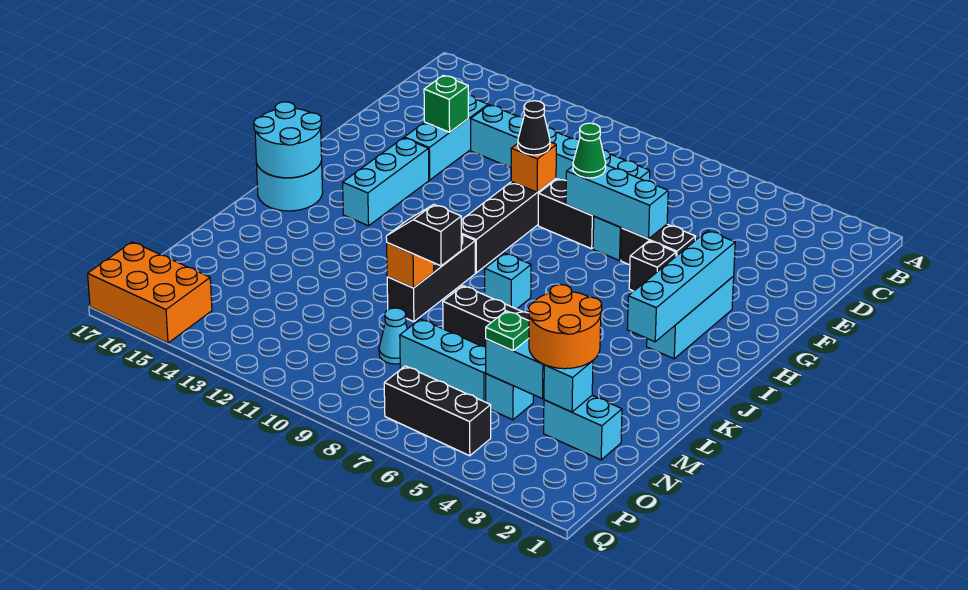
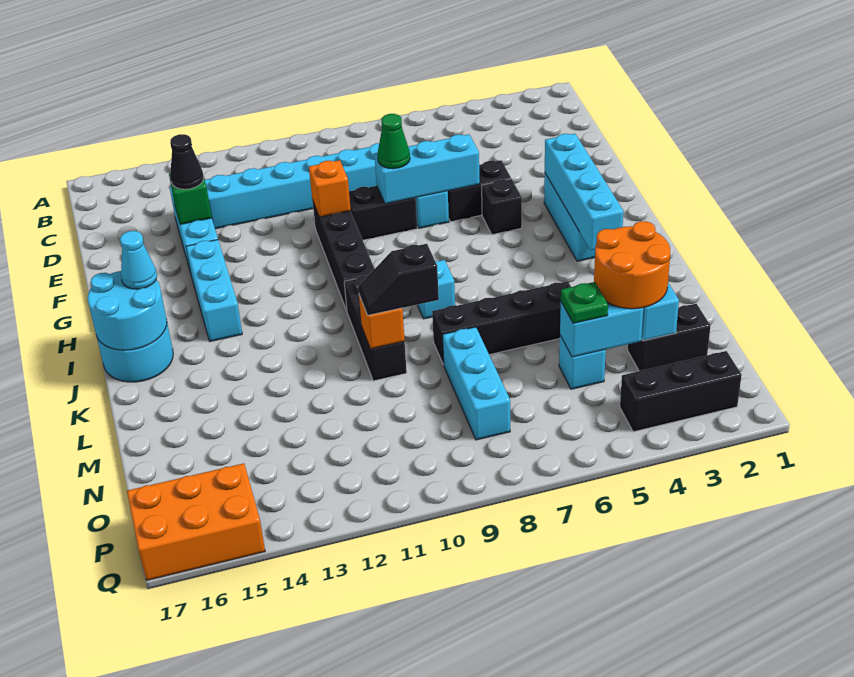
black 1x1 cone [518,101,550,155] -> black 1x1 cone moved to [170,134,204,189]
cyan 1x2 brick [544,396,622,460] -> black 1x2 brick [628,304,710,371]
cyan 1x3 brick [400,319,486,402] -> cyan 1x3 brick turned to [443,327,510,440]
cyan 1x1 cone [379,308,407,364] -> cyan 1x1 cone moved to [120,231,157,289]
black 1x3 brick [384,366,491,456] -> black 1x3 brick moved to [620,351,742,432]

